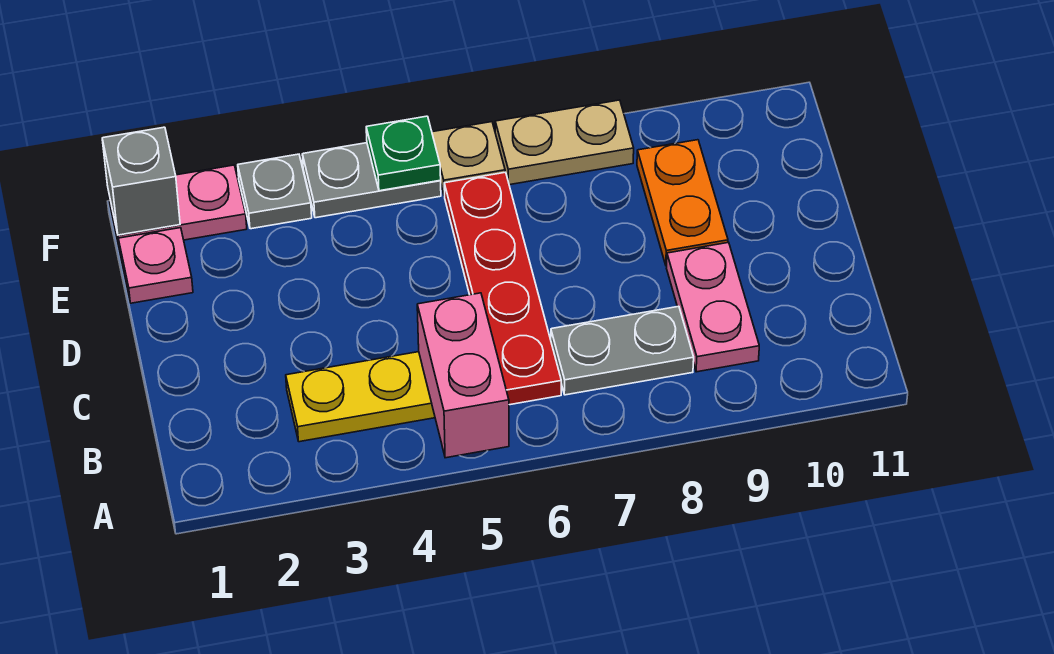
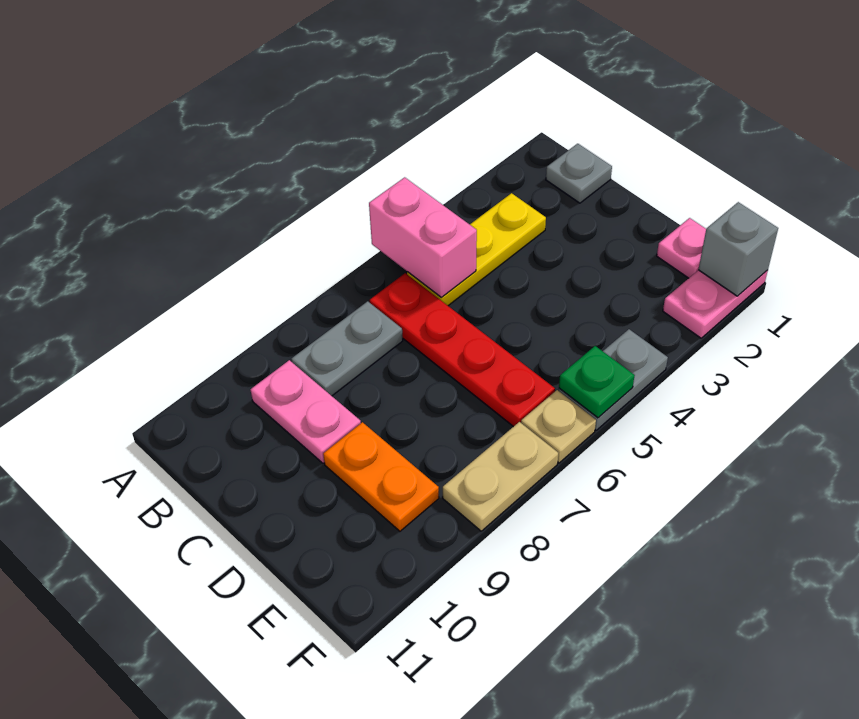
grey 1x1 plate [238,154,312,229] -> grey 1x1 plate moved to [546,144,612,203]

